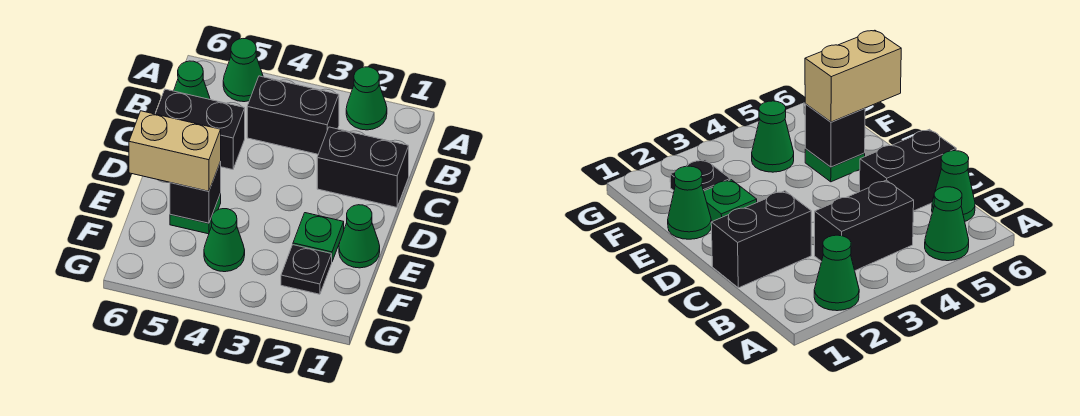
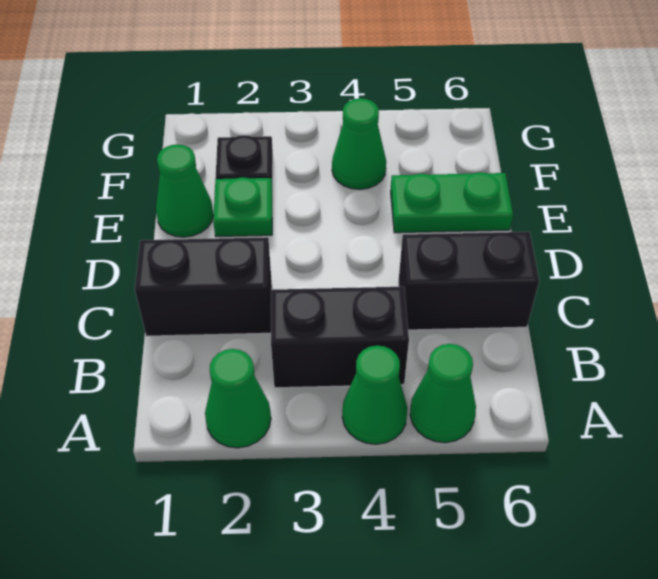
green 1x1 cone [174,61,210,99] -> green 1x1 cone moved to [342,346,408,444]
green 1x1 plate [170,194,221,234] -> green 1x2 plate [391,172,513,233]
black 1x1 brick [170,162,221,223] -> none
tan 1x2 brick [129,111,221,191] -> none

